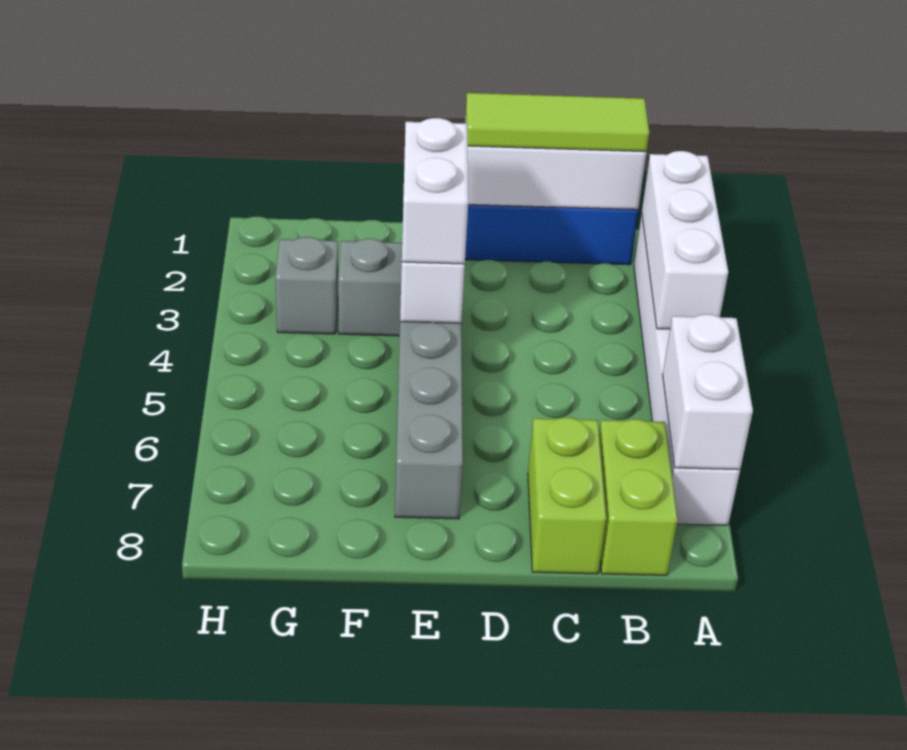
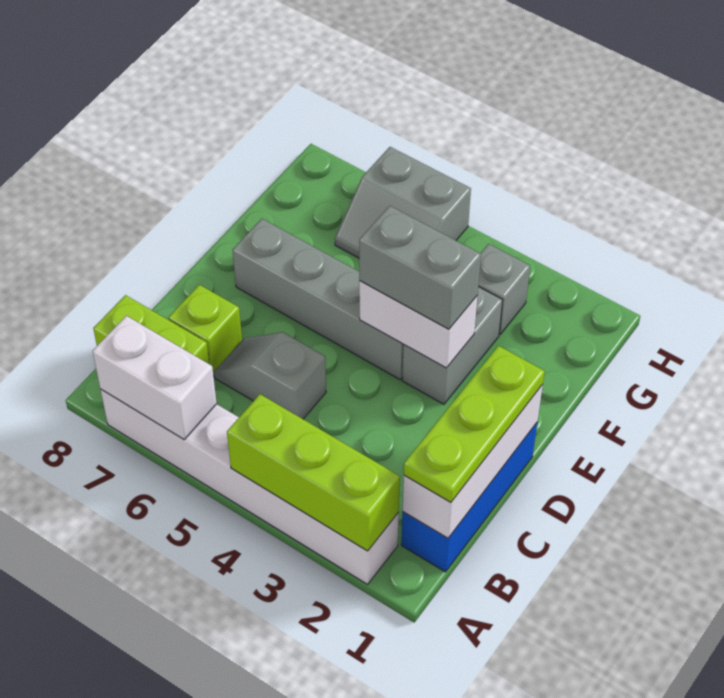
white 1x3 brick [642,151,728,329] -> lime 1x3 brick [227,394,400,551]
lime 1x3 tile [466,93,649,152] -> lime 1x3 plate [404,346,545,503]
none -> grey 1x2 slope [214,332,326,419]
lime 1x2 brick [528,417,606,574] -> lime 1x1 brick [168,285,242,376]
white 1x2 brick [402,118,468,264] -> grey 1x2 brick [359,206,481,329]
none -> grey 2x2 slope [335,147,471,258]

